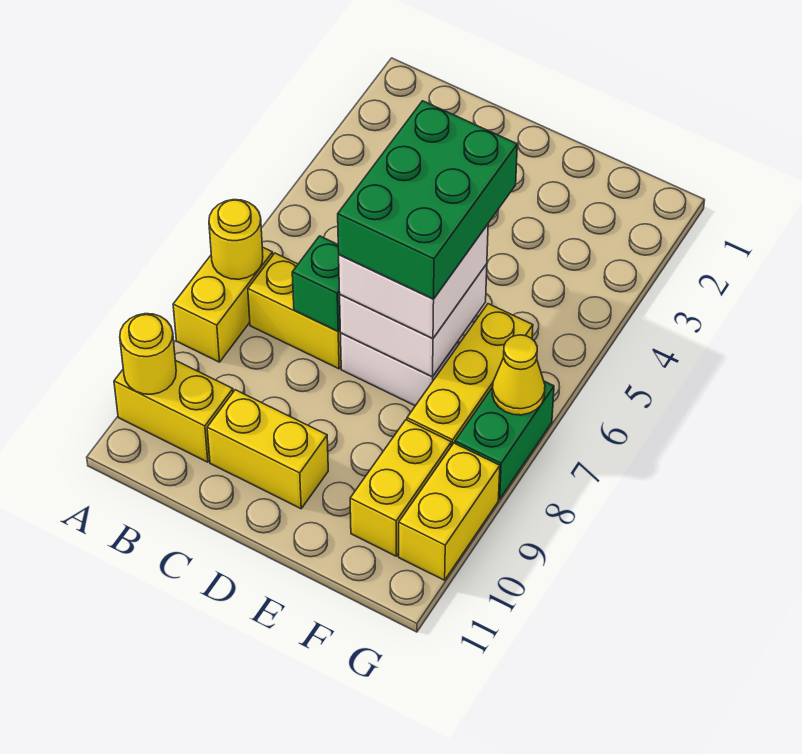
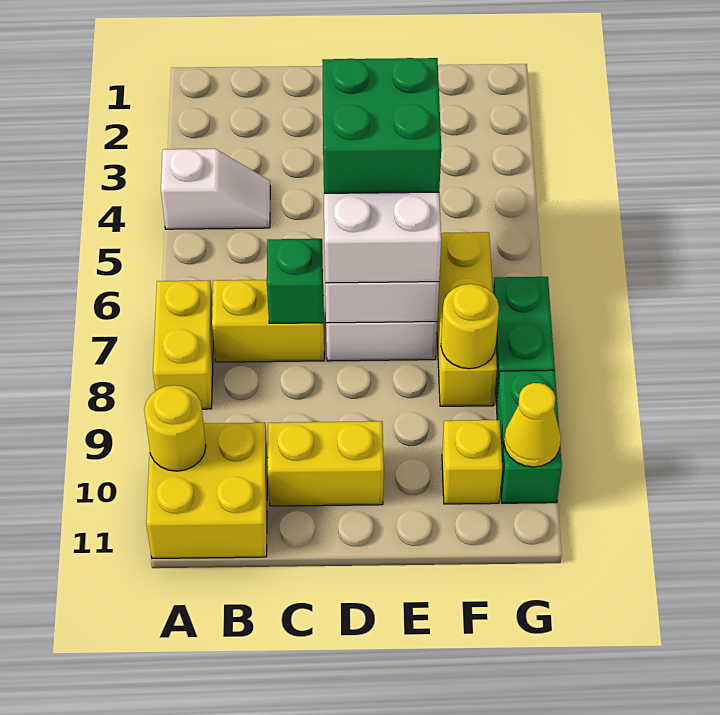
none -> white 1x2 slope [161,149,270,229]
yellow 1x1 round brick [209,200,263,279] -> yellow 1x1 round brick moved to [441,284,499,369]
yellow 1x2 brick [114,360,233,462] -> yellow 2x2 brick [146,423,268,558]
green 2x3 brick [338,101,517,299] -> green 2x2 brick [322,58,441,193]
yellow 1x2 brick [350,420,451,556] -> yellow 1x1 brick [442,420,502,504]
yellow 1x1 cone [492,335,545,415] -> yellow 1x1 cone moved to [504,383,561,467]
yellow 1x2 brick [399,443,500,580] -> green 1x2 brick [497,370,562,503]

